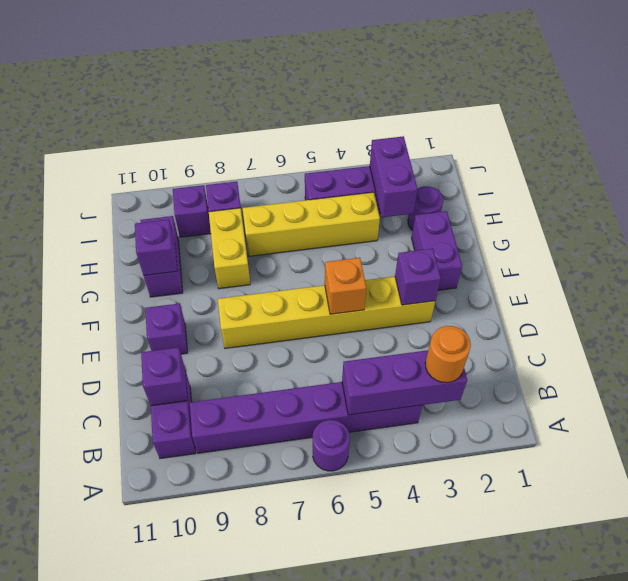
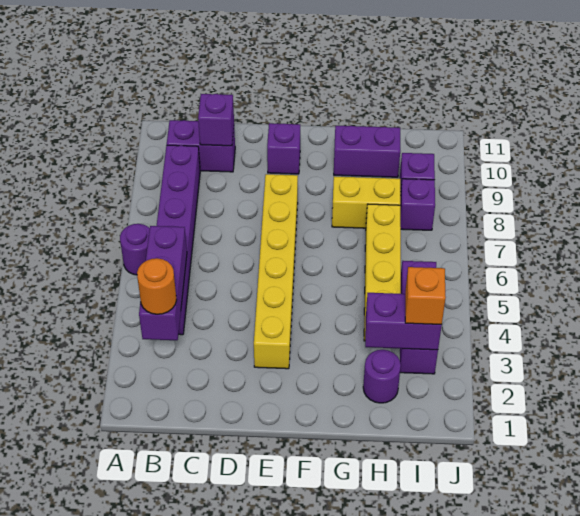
purple 1x1 brick [395,249,441,305] -> none
orange 1x1 brick [325,258,366,314] -> orange 1x1 brick moved to [405,267,446,324]
purple 1x2 brick [411,211,462,290] -> none
purple 1x1 brick [135,220,177,276] -> none

